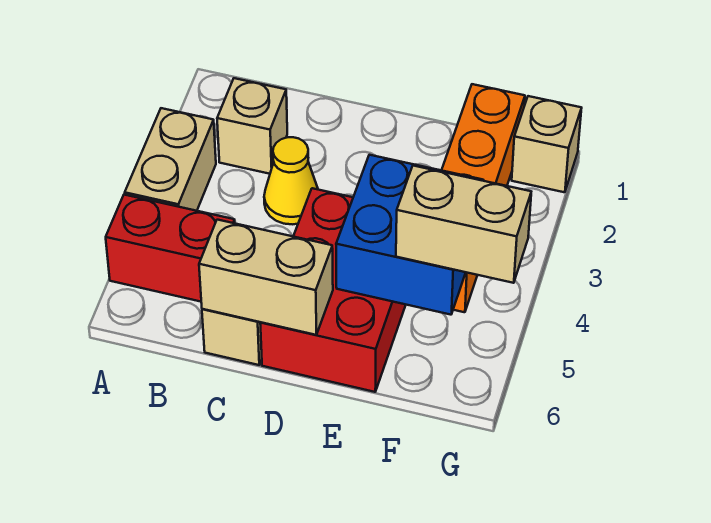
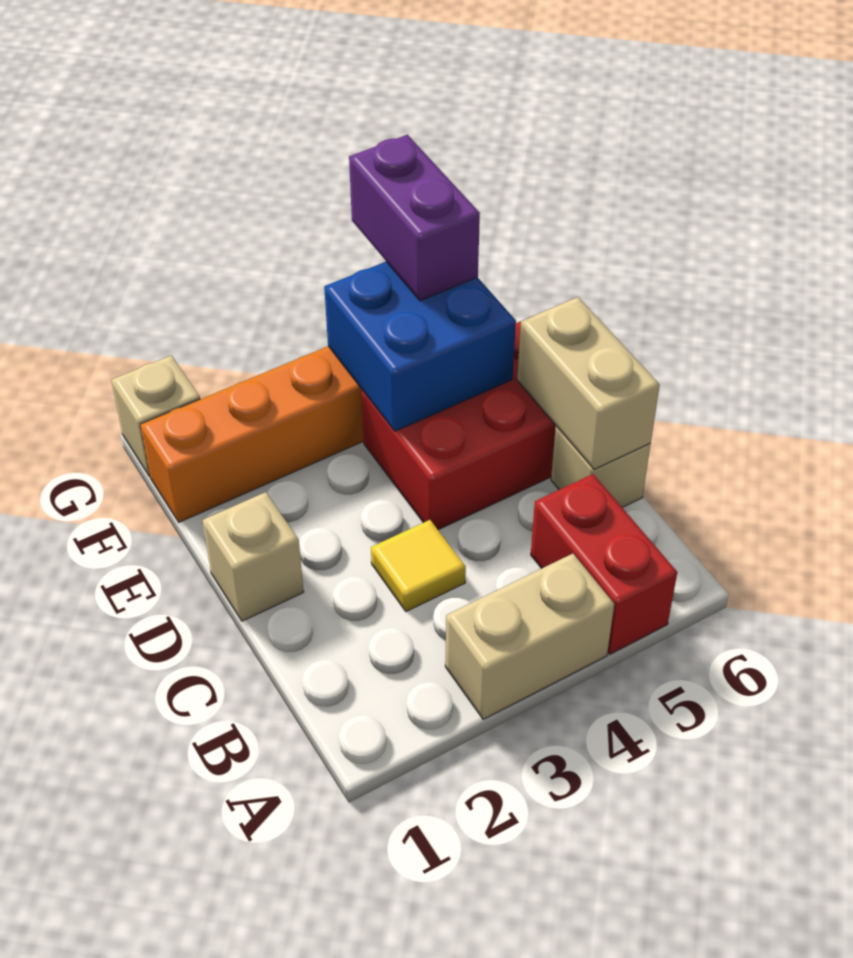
tan 1x1 brick [217,78,287,174] -> tan 1x1 brick moved to [203,492,304,621]
yellow 1x1 cone [264,137,318,224] -> yellow 1x1 tile [371,520,466,611]
tan 1x2 brick [396,166,531,283] -> purple 1x2 brick [349,135,480,301]

